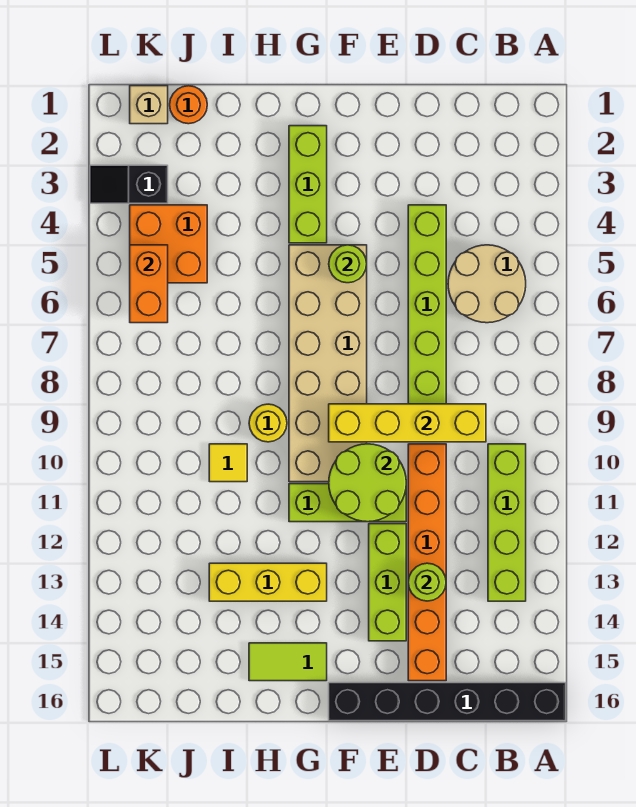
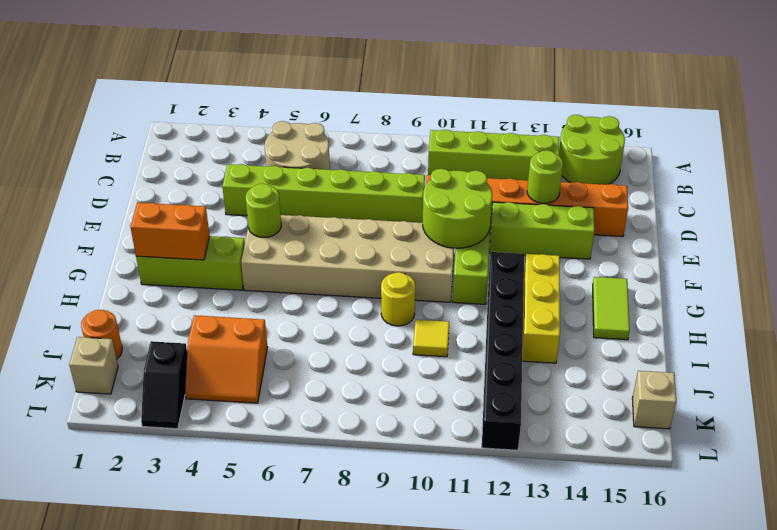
none -> lime 2x2 round brick [559,115,625,185]
black 1x6 brick [329,683,566,721] -> black 1x6 brick moved to [482,252,524,450]
yellow 1x4 brick [329,404,486,442] -> none
orange 2x2 brick [130,205,207,283] -> orange 2x2 slope [185,315,268,403]
orange 1x2 brick [130,245,168,323] -> orange 1x2 brick moved to [131,203,210,260]
none -> tan 1x1 brick [632,371,676,429]

